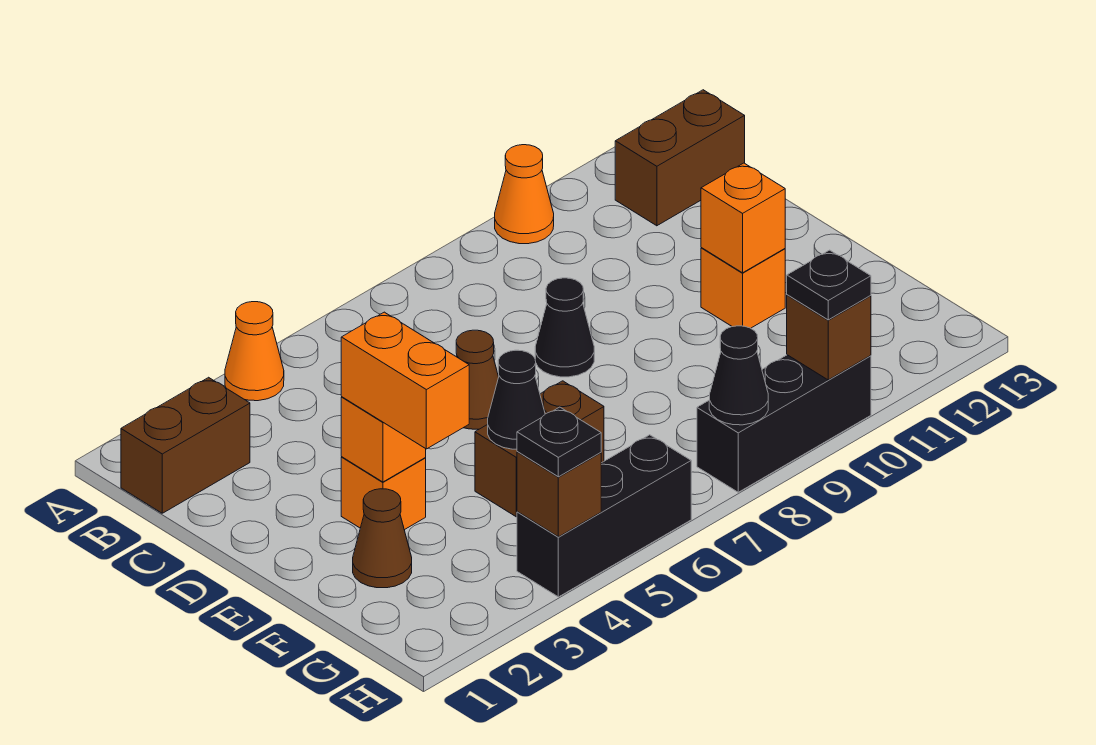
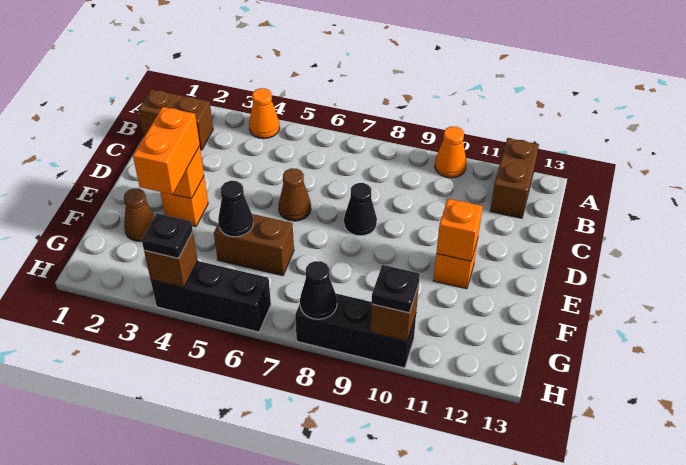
brown 1x2 brick [615,90,745,226] -> brown 1x2 brick turned to [490,138,539,218]

